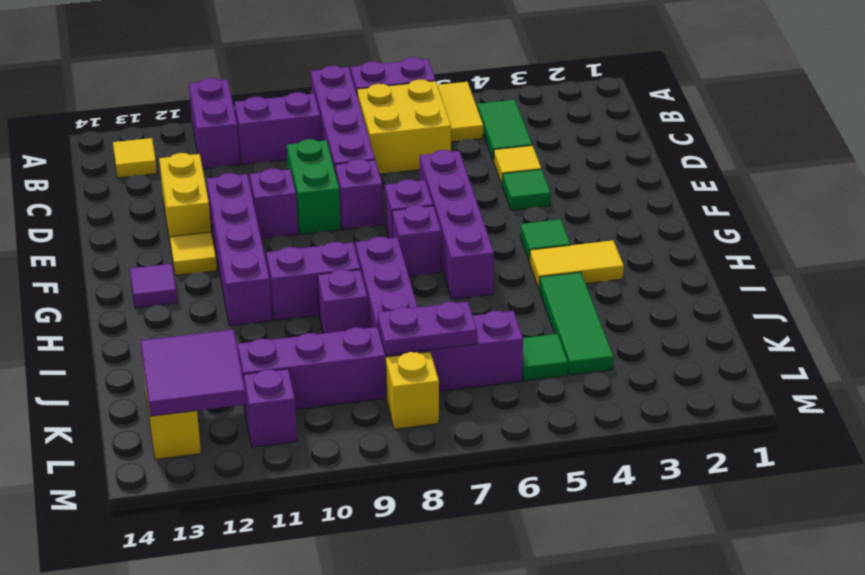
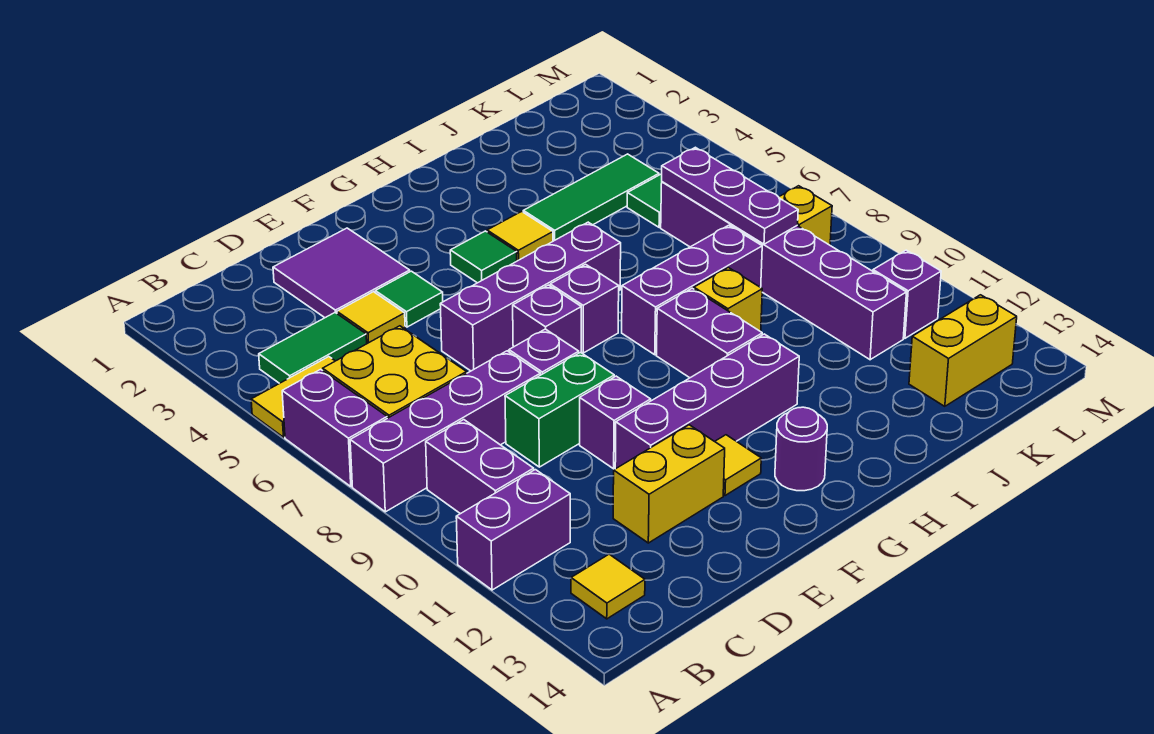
purple 1x1 tile [130,264,177,308] -> purple 1x1 round brick [775,407,827,491]
yellow 1x2 tile [530,240,624,288] -> yellow 1x1 tile [487,211,553,261]
purple 1x1 brick [318,269,368,333] -> yellow 1x1 brick [694,268,762,331]
purple 1x2 plate [377,302,477,355] -> purple 1x3 plate [662,147,798,244]
purple 2x2 tile [141,329,246,416] -> purple 2x2 tile moved to [273,228,410,318]

